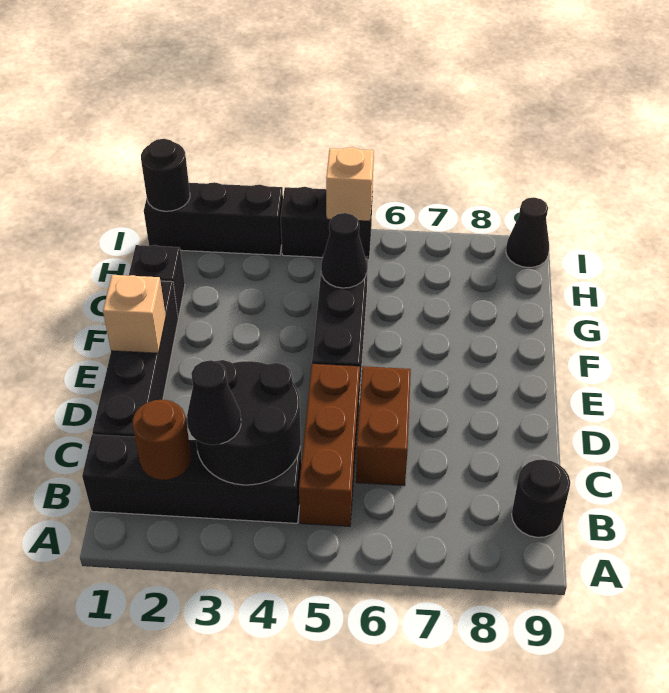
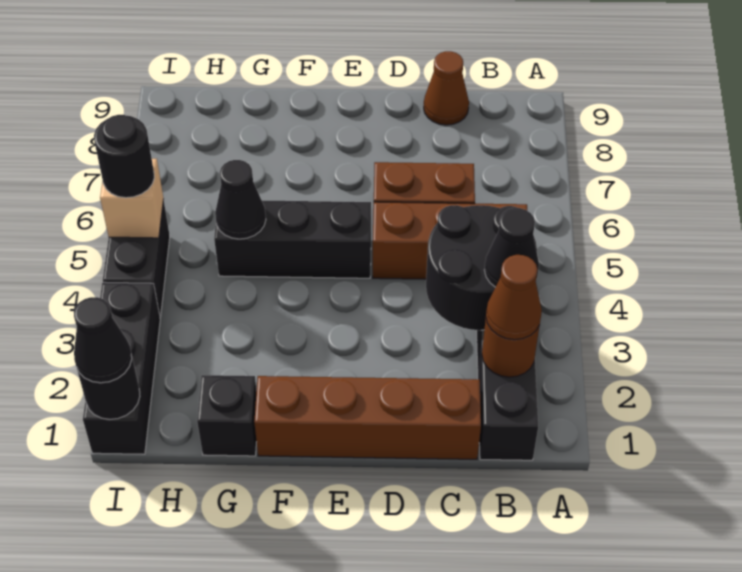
none -> brown 1x1 cone [486,255,542,340]
black 1x1 round brick [512,459,570,537] -> black 1x1 round brick moved to [94,115,154,198]
black 1x4 brick [92,281,178,437] -> brown 1x4 brick [254,376,481,459]
none -> brown 1x1 cone [424,51,469,125]
tan 1x1 brick [103,275,166,353] -> none
black 1x1 cone [506,197,549,267] -> black 1x1 cone moved to [74,297,132,383]

